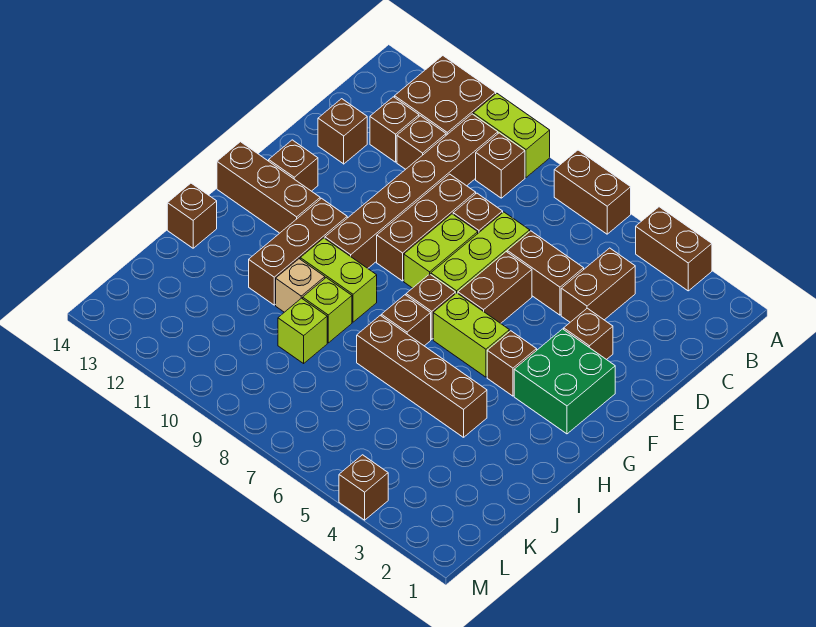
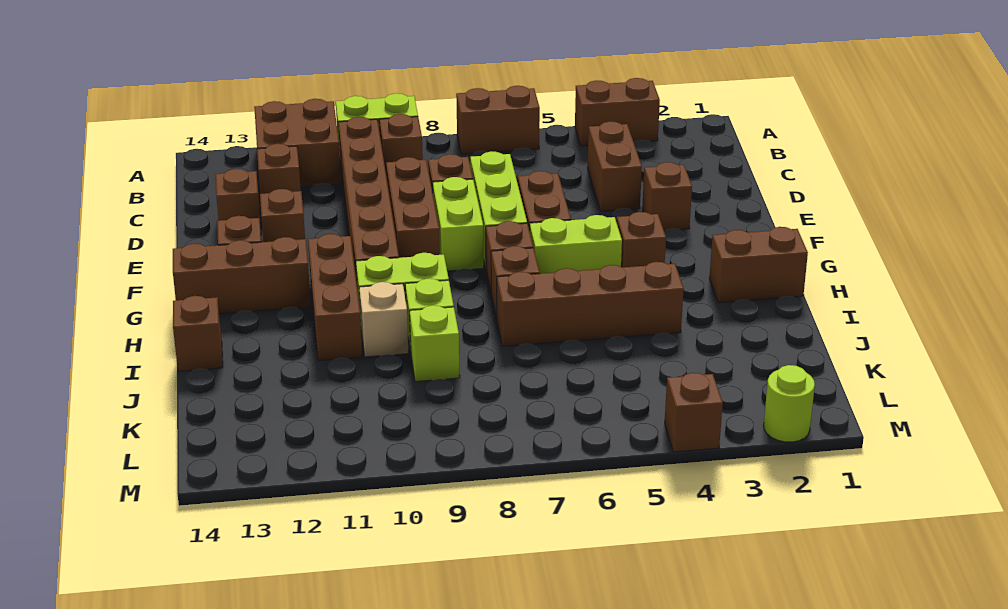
brown 1x1 brick [397,116,446,169] -> brown 1x1 brick moved to [260,189,305,242]
brown 1x2 brick [507,231,584,315] -> brown 1x2 brick moved to [709,227,808,303]
green 2x2 brick [514,329,615,434] -> none
none -> lime 1x1 round brick [764,365,815,442]

